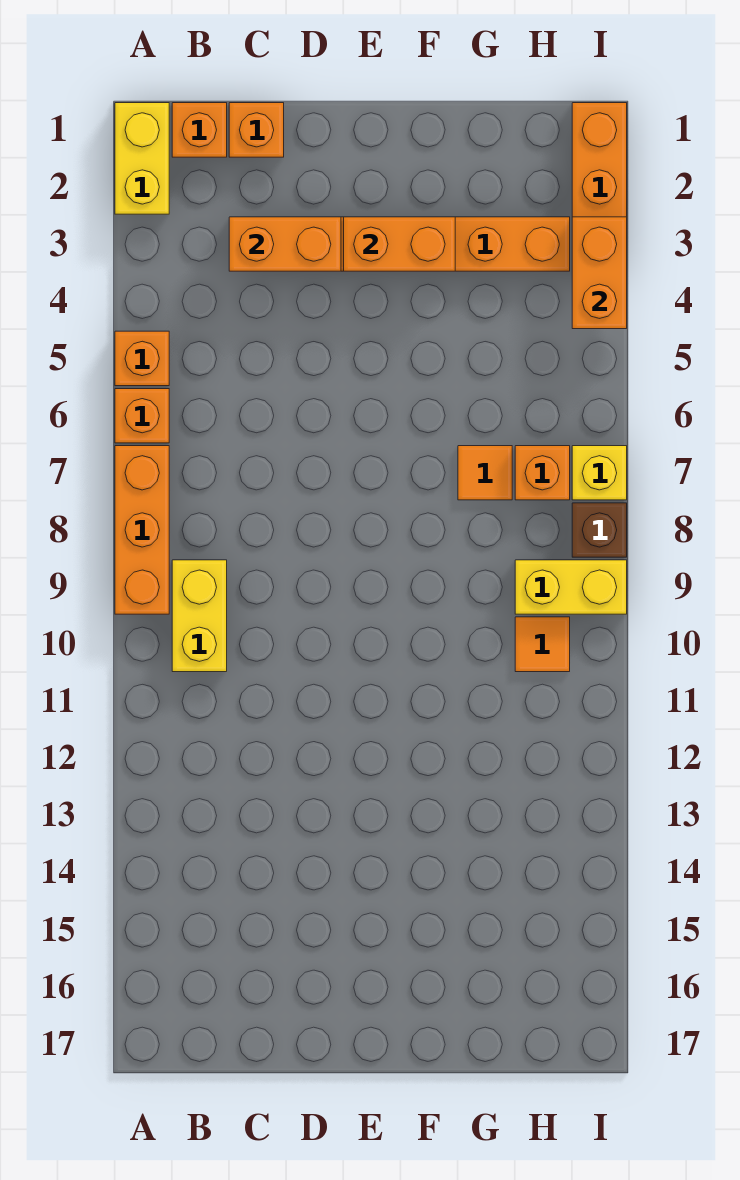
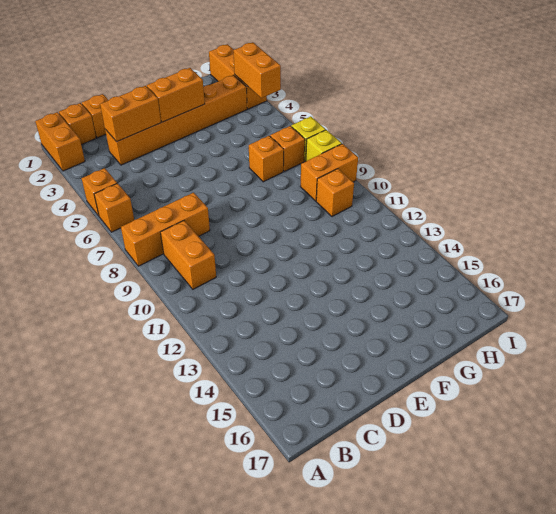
yellow 1x2 brick [115,103,169,214] -> orange 1x2 brick [35,112,85,171]
orange 1x3 brick [115,446,169,614] -> orange 1x3 brick turned to [121,192,210,266]
yellow 1x2 brick [172,560,227,672] -> orange 1x2 brick [161,221,216,289]
orange 1x1 tile [458,446,512,500] -> orange 1x1 brick [249,136,284,182]
yellow 1x2 brick [515,560,627,614] -> orange 1x2 brick [300,144,358,201]
orange 1x1 tile [515,617,570,672] -> orange 1x1 brick [316,169,354,217]
brown 1x1 brick [572,503,627,557] -> yellow 1x1 brick [306,130,342,161]

